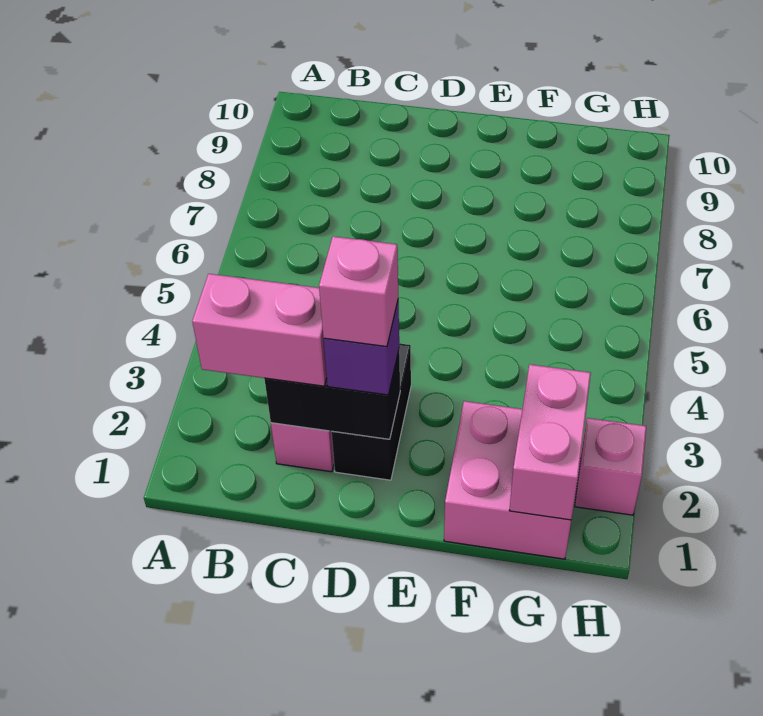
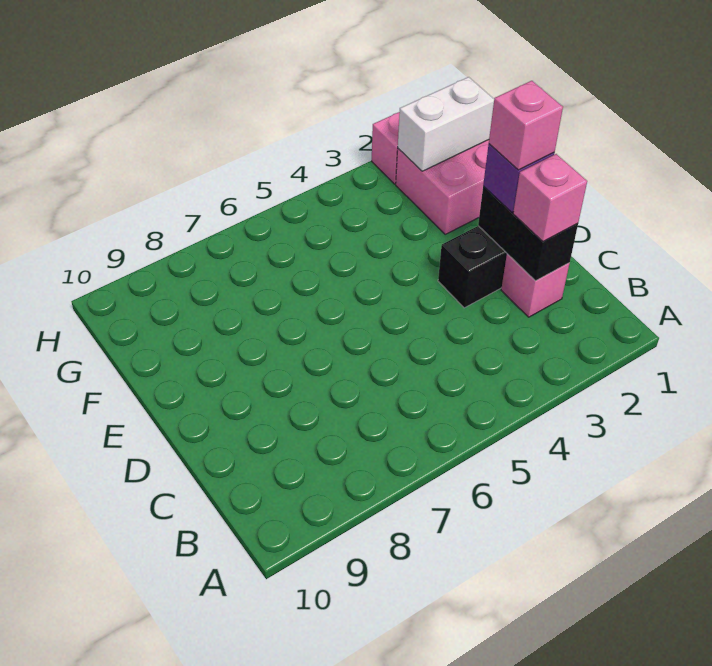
pink 1x2 brick [192,274,327,386] -> pink 1x1 brick [513,154,587,242]
pink 1x2 brick [509,365,591,520] -> white 1x2 brick [398,77,494,171]

